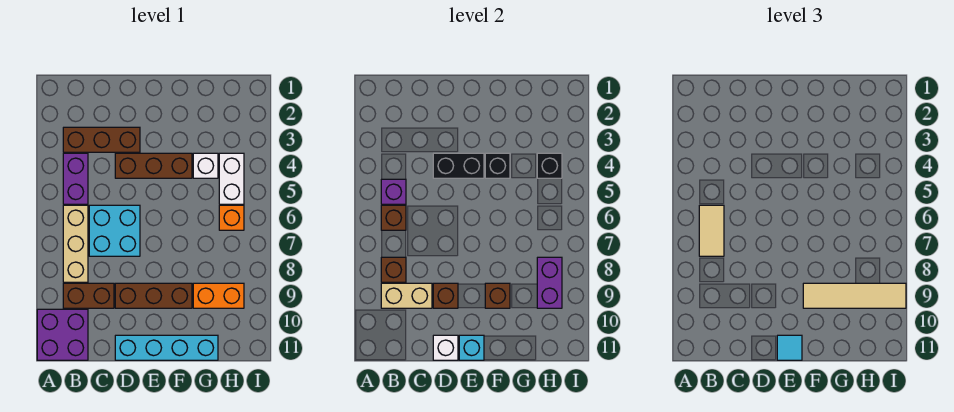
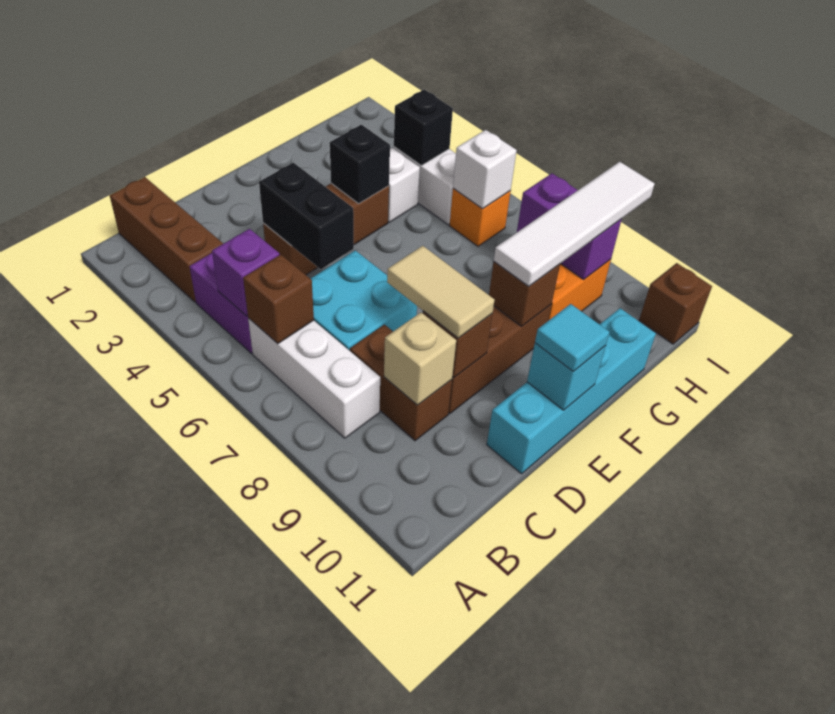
purple 2x2 brick [37,309,88,360] -> none
brown 1x3 brick [63,127,140,152] -> brown 1x3 brick turned to [110,177,223,302]
tan 1x3 brick [63,205,88,282] -> white 1x3 brick [248,318,380,438]
tan 1x2 tile [699,205,724,256] -> tan 1x2 tile moved to [387,246,494,338]
brown 1x1 brick [381,257,406,282] -> brown 1x1 brick moved to [639,263,712,344]
brown 1x2 brick [63,283,114,308] -> brown 1x2 brick turned to [350,325,452,441]
tan 1x2 brick [381,283,432,308] -> tan 1x1 brick [384,313,456,405]
black 1x2 brick [433,153,484,178] -> black 1x2 brick turned to [259,163,354,269]
white 1x1 brick [433,335,458,360] -> white 1x1 brick moved to [453,130,517,209]
tan 1x4 tile [803,283,906,308] -> white 1x4 tile [494,162,655,286]

